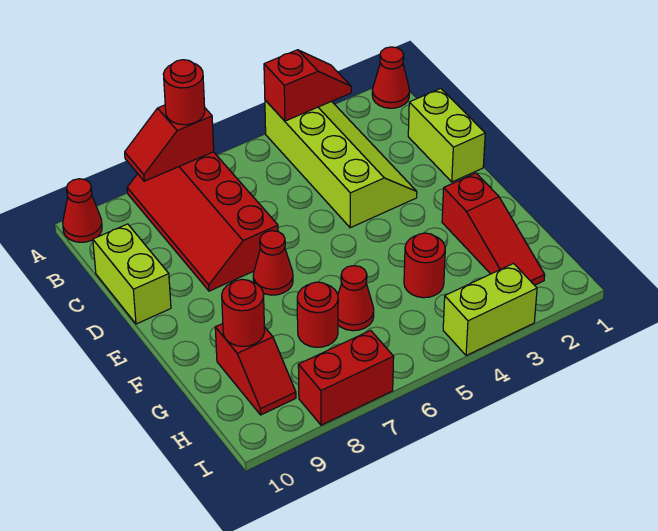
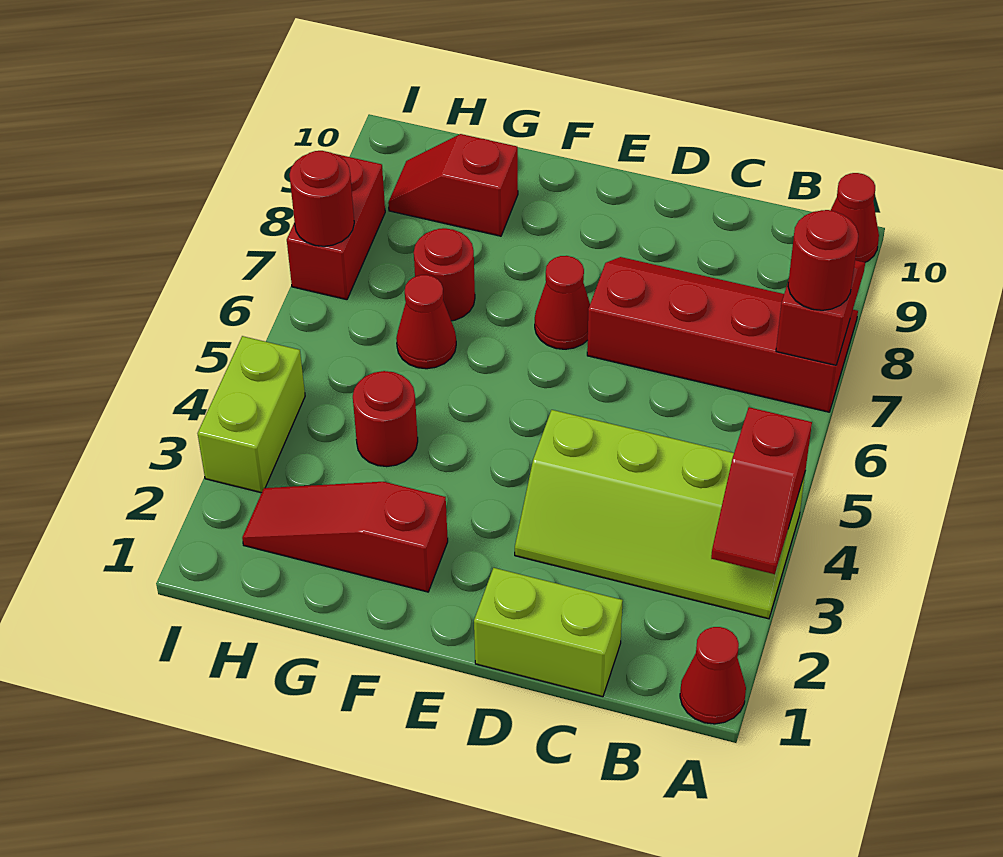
lime 1x2 brick [93,224,171,324] -> none
red 1x1 round brick [222,279,265,346] -> red 1x1 round brick moved to [289,151,354,246]

